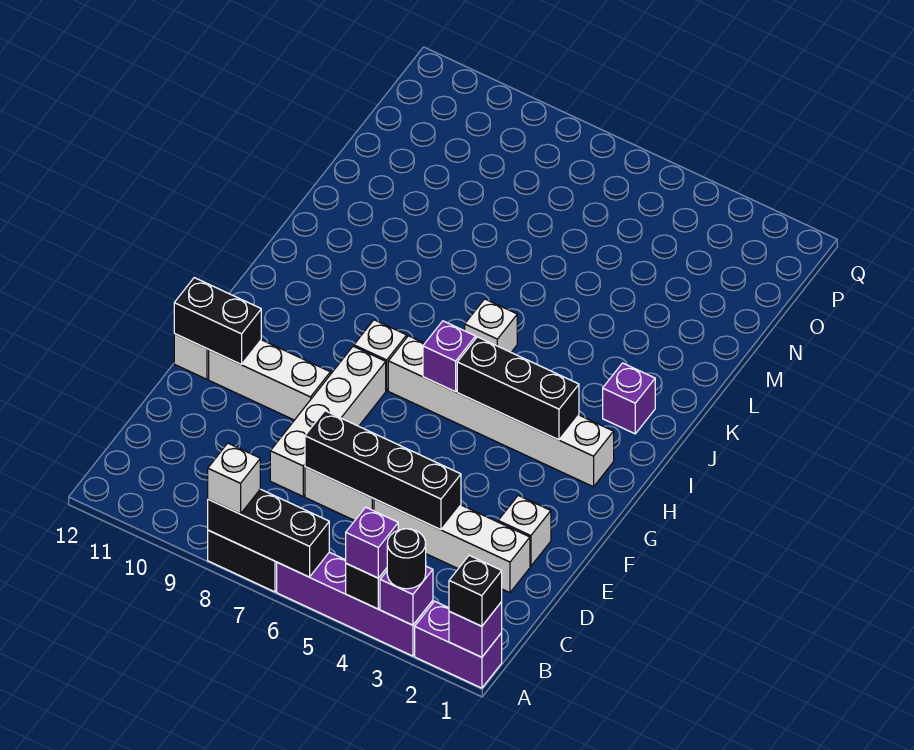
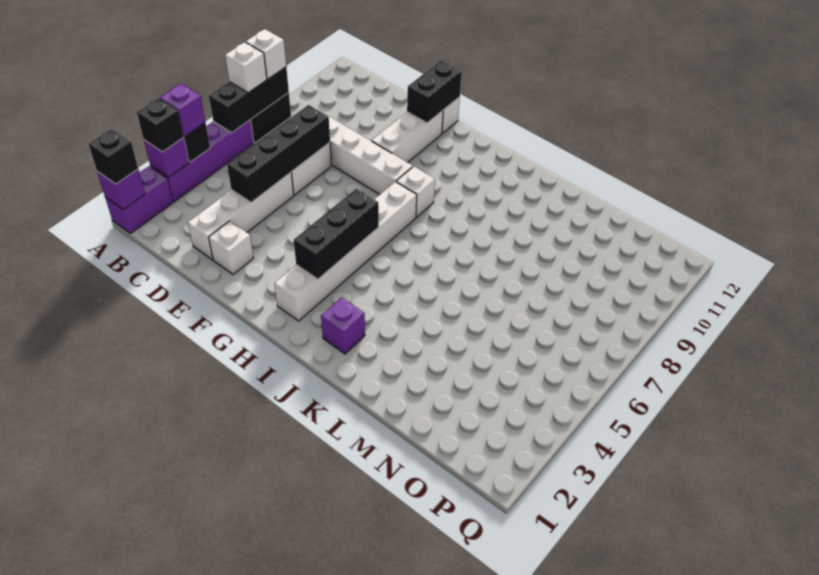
black 1x1 round brick [387,529,426,589] -> black 1x1 brick [137,98,184,152]
purple 1x1 brick [423,321,476,392] -> none
white 1x1 brick [465,299,517,352] -> white 1x1 brick moved to [225,42,267,93]

